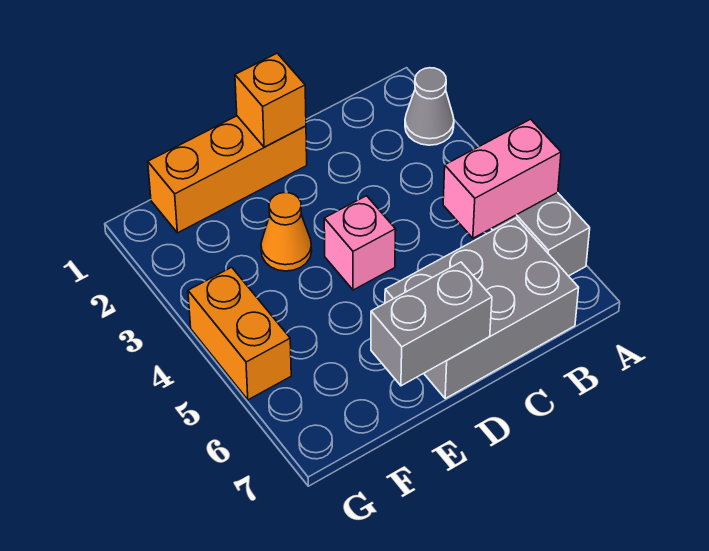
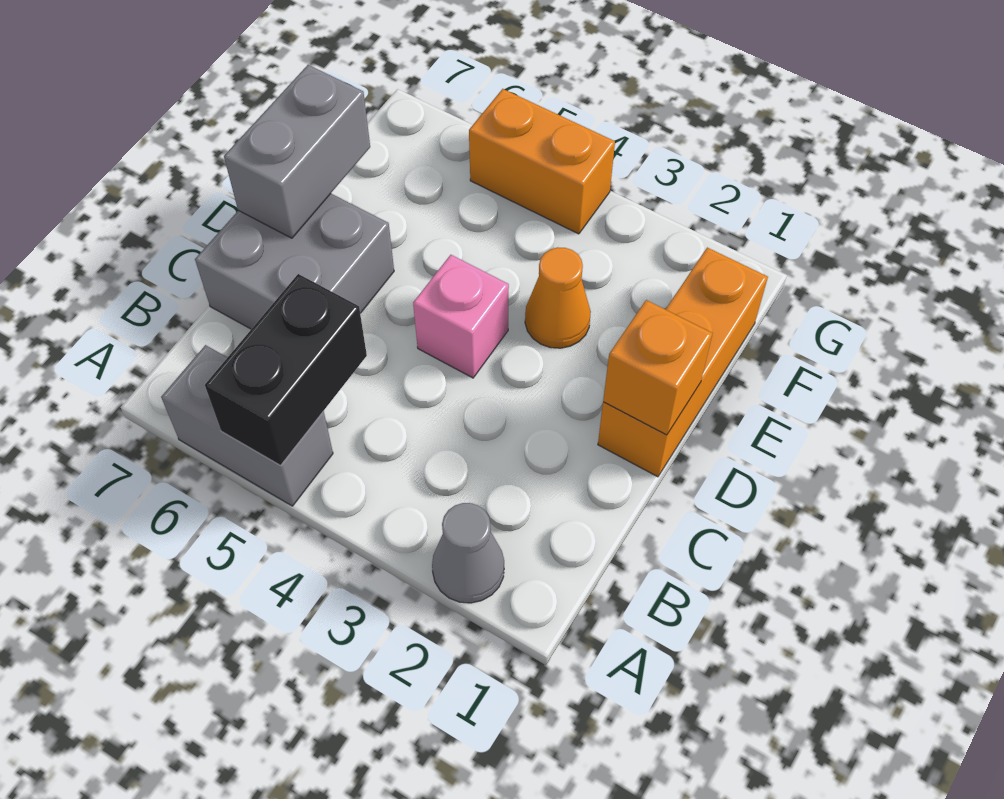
pink 1x2 brick [443,119,561,238] -> black 1x2 brick [205,274,367,465]
grey 2x3 brick [385,218,579,398] -> grey 2x2 brick [195,194,394,329]

